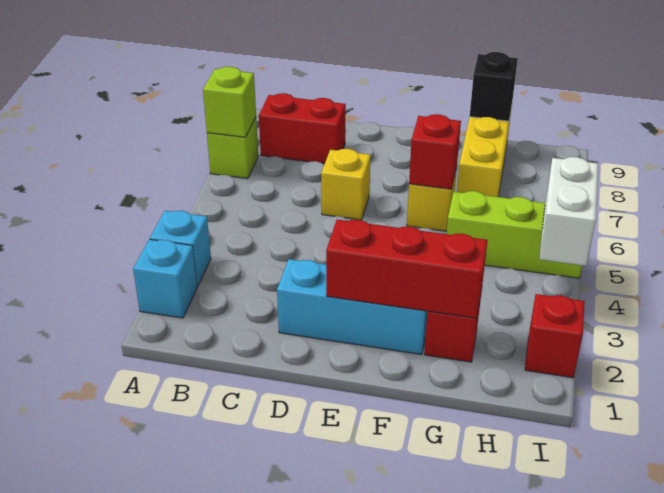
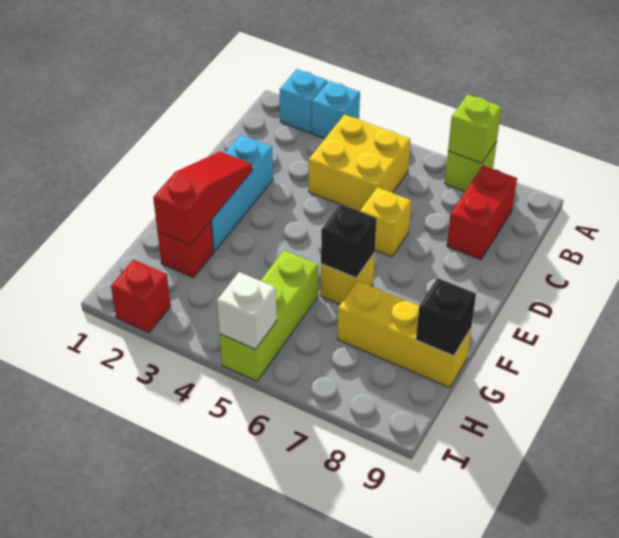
none -> yellow 2x2 brick [309,114,411,211]
red 1x3 brick [326,220,488,318] -> red 1x3 slope [153,152,252,245]
red 1x1 brick [409,114,461,189] -> black 1x1 brick [321,204,377,278]
white 1x2 brick [539,157,598,266] -> white 1x1 brick [217,272,277,349]

